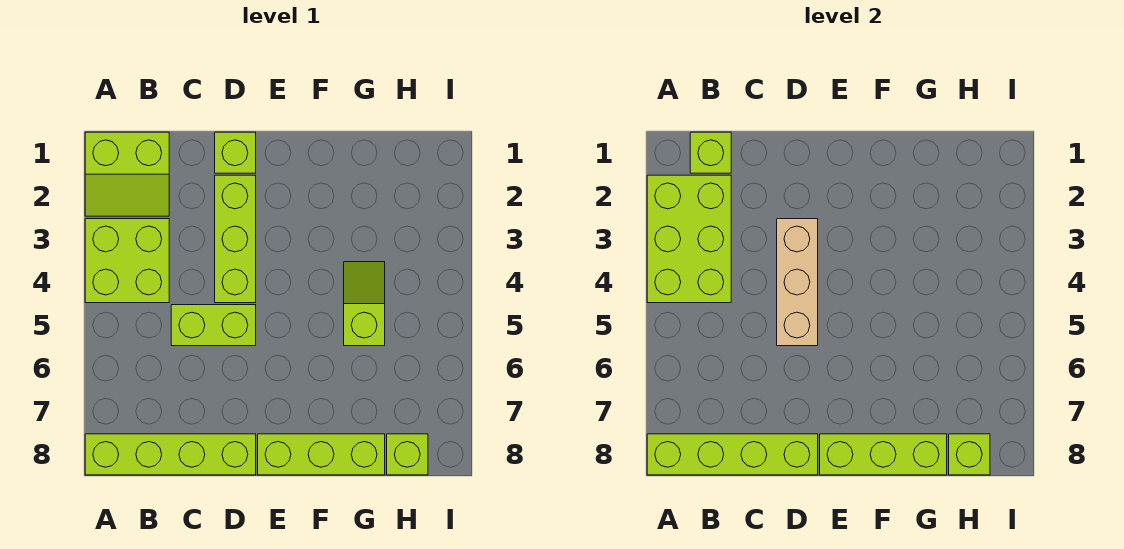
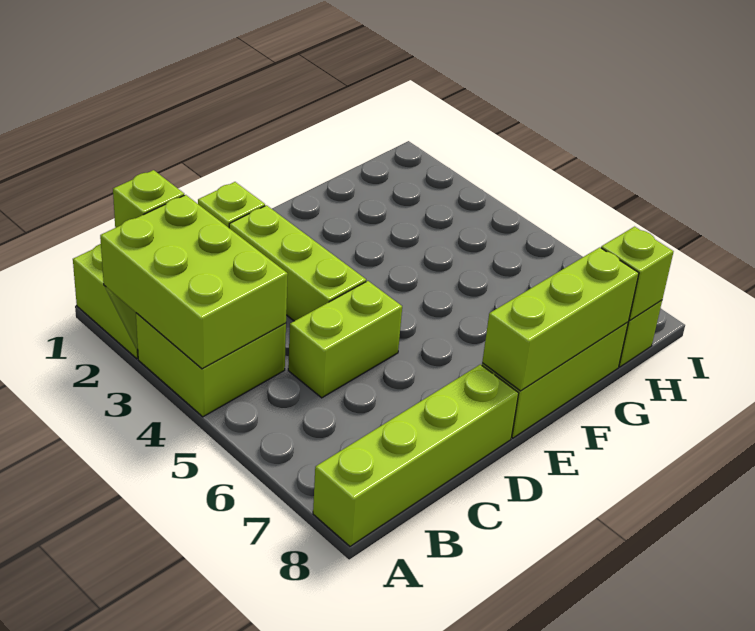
lime 1x4 brick [647,434,818,475] -> none
tan 1x3 brick [777,219,818,346] -> none
lime 1x2 slope [344,262,385,346] -> none

